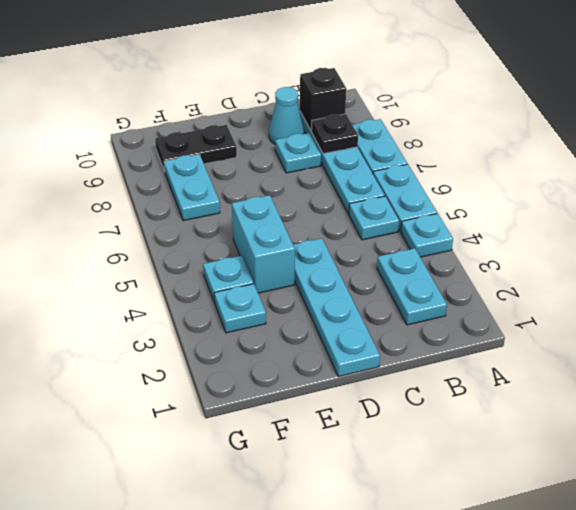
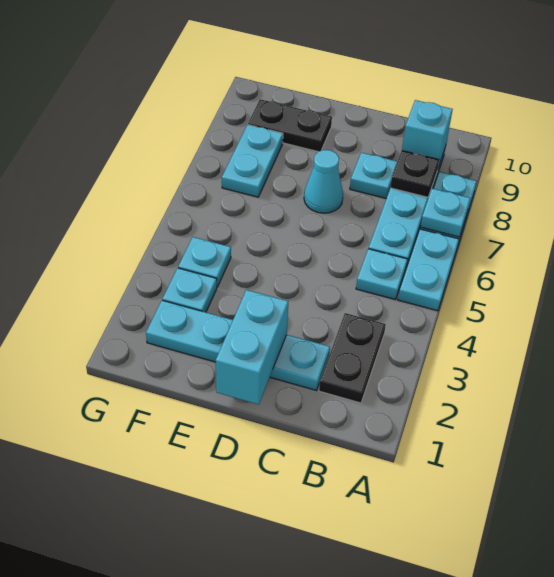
cyan 1x1 plate [401,214,453,257] -> cyan 1x1 plate moved to [420,188,470,237]
cyan 1x2 plate [377,248,447,325] -> black 1x2 plate [319,313,386,403]
black 1x1 brick [300,68,346,131] -> cyan 1x1 brick [402,100,453,167]
cyan 1x1 cone [269,87,304,144] -> cyan 1x1 cone moved to [304,150,343,213]
cyan 1x4 plate [293,238,380,377] -> cyan 1x4 plate turned to [146,300,330,391]
cyan 1x2 brick [232,195,295,293] -> cyan 1x2 brick moved to [216,290,289,404]

